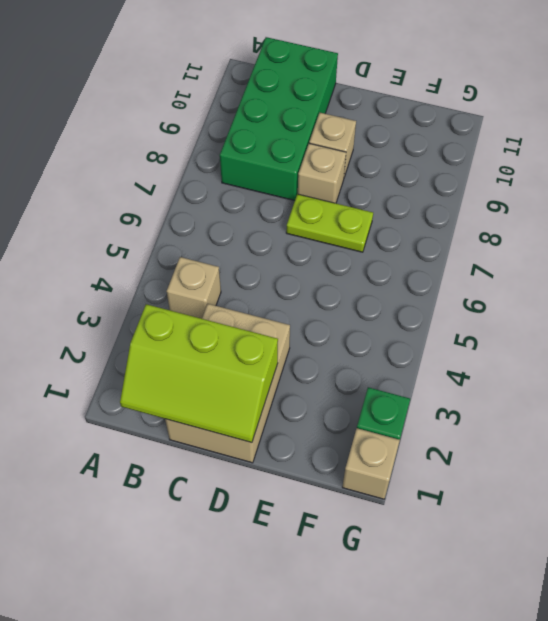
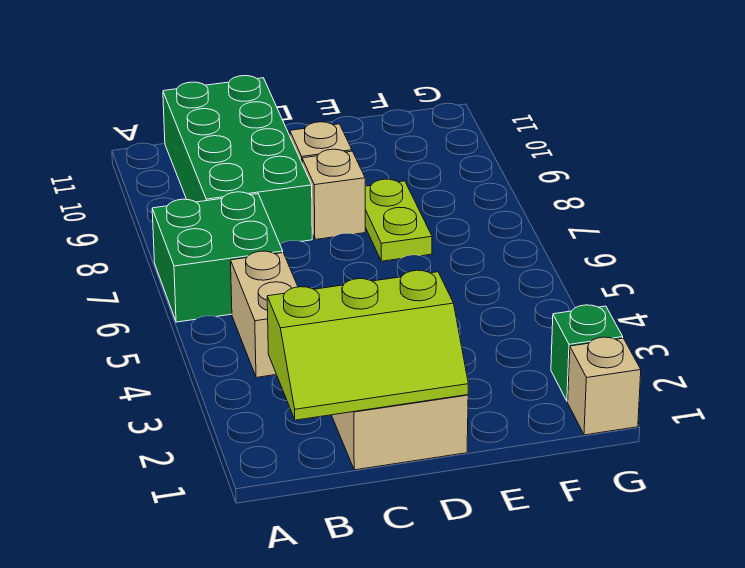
none -> green 2x2 brick [152,192,283,322]
tan 1x1 brick [167,257,221,319] -> tan 1x2 brick [231,251,298,377]
lime 1x2 plate [286,194,373,252] -> lime 1x2 plate turned to [365,179,432,261]

